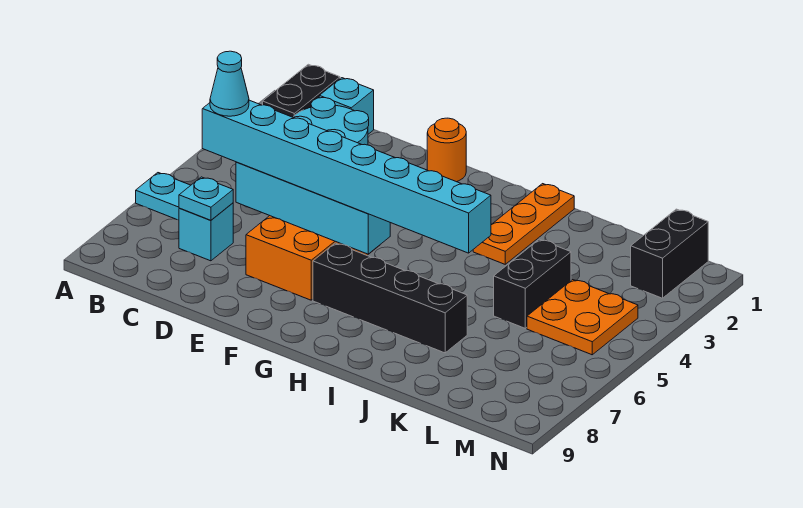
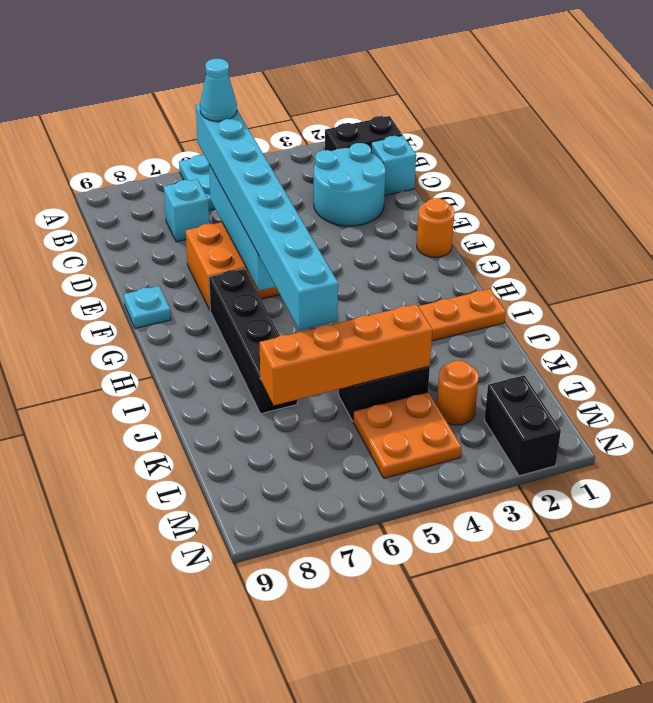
cyan 1x1 plate [179,177,233,220] -> cyan 1x1 plate moved to [124,286,171,328]
none -> orange 1x4 brick [260,304,432,405]
none -> orange 1x1 round brick [437,361,479,425]
black 1x2 brick [631,209,708,298] -> black 1x2 brick turned to [484,375,561,476]

